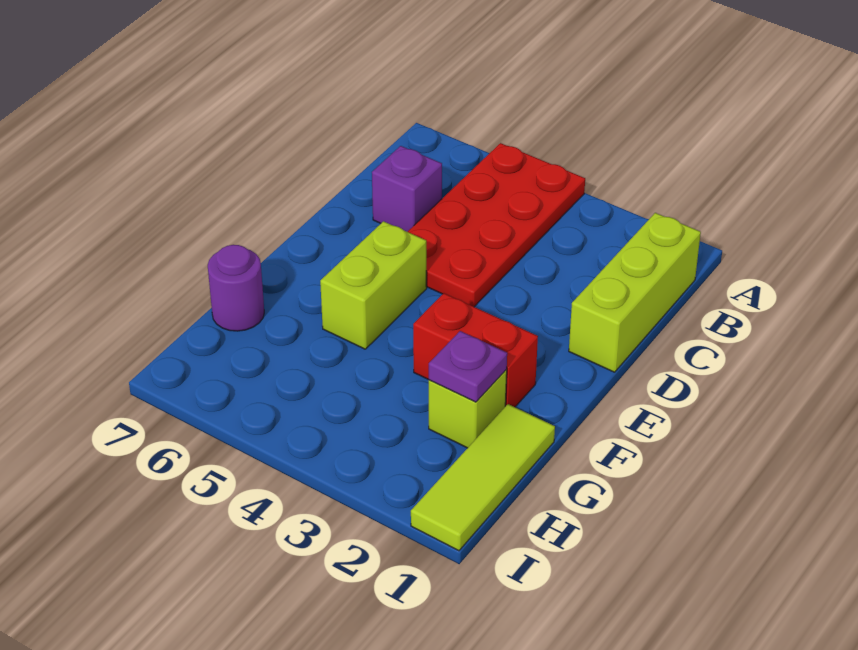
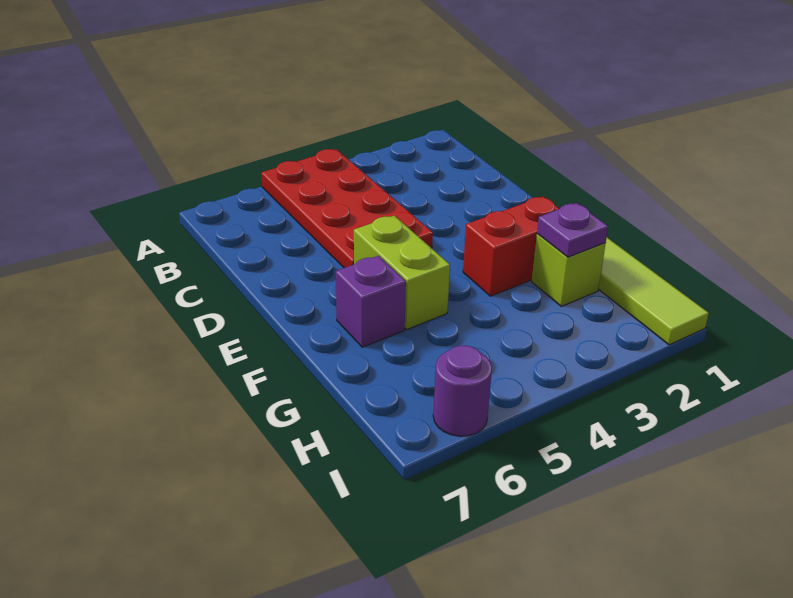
lime 1x3 brick [569,213,701,372] -> none
purple 1x1 brick [372,146,442,232] -> purple 1x1 brick moved to [336,256,406,347]
purple 1x1 round brick [208,245,264,331] -> purple 1x1 round brick moved to [433,345,492,436]

